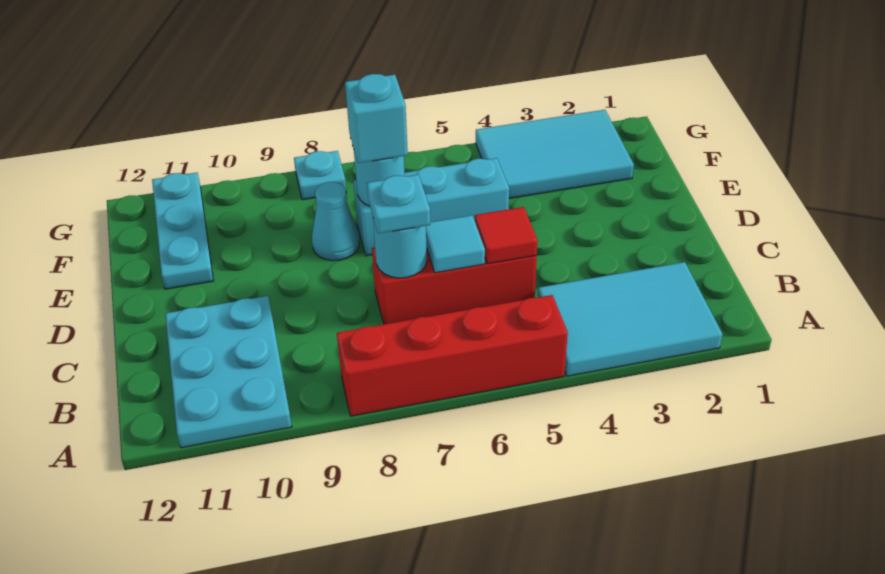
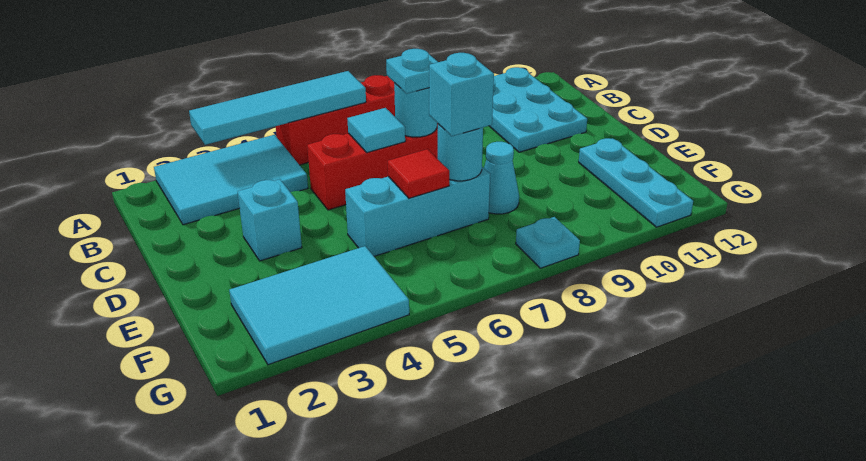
none -> cyan 1x4 tile [189,71,366,145]
red 1x1 tile [475,207,538,264] -> red 1x1 tile moved to [388,149,449,198]
none -> cyan 1x1 brick [238,179,302,261]

